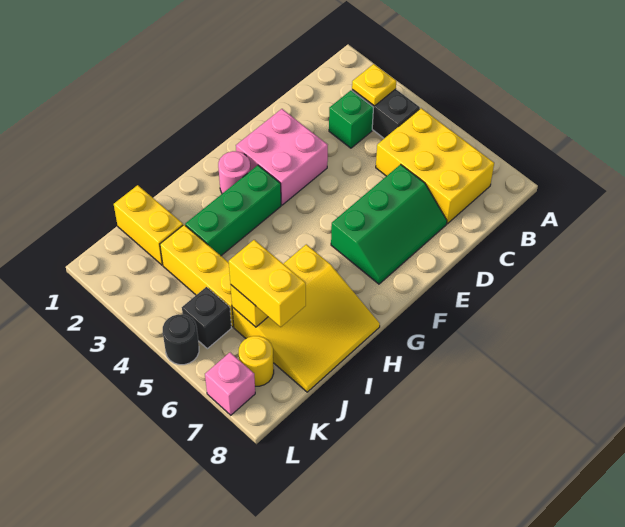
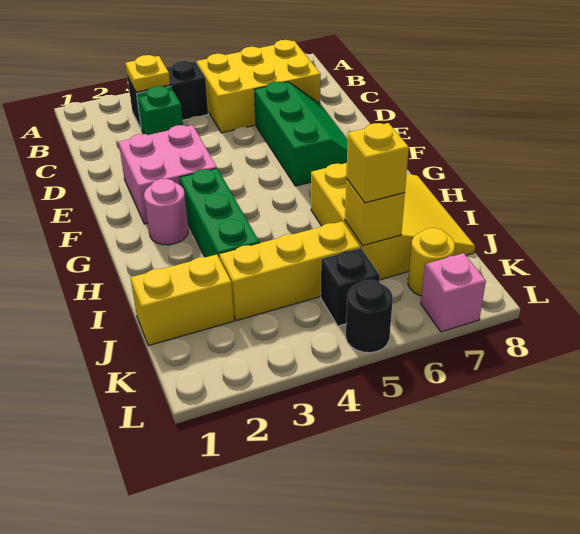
yellow 1x2 brick [229,240,306,327] -> yellow 1x1 brick [346,123,409,203]

